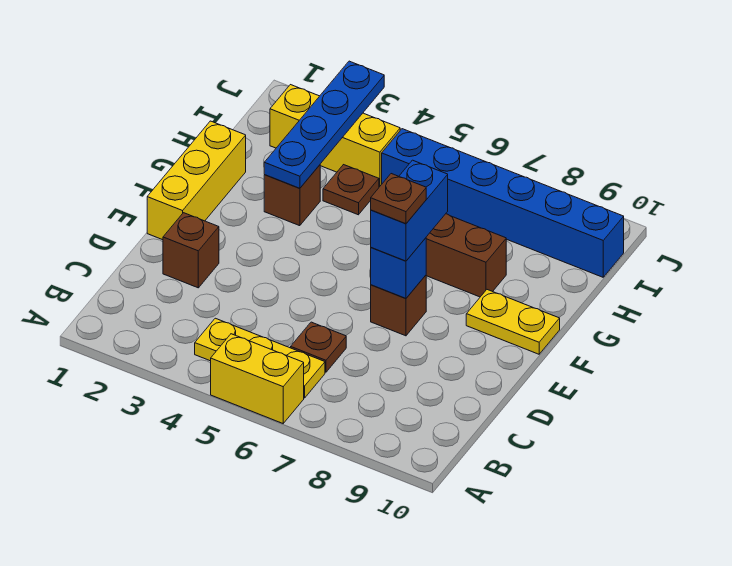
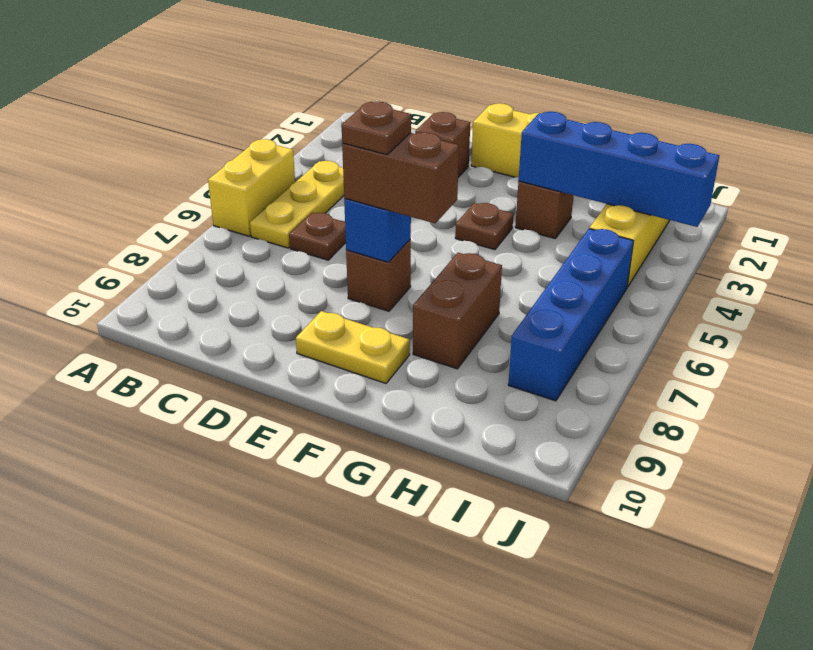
blue 1x2 brick [371,160,448,261] -> brown 1x2 brick [342,132,459,223]
yellow 1x2 plate [466,290,560,354] -> yellow 1x2 plate turned to [296,311,410,383]
blue 1x4 plate [264,61,384,188] -> blue 1x4 brick [519,112,719,227]
brown 1x1 plate [323,165,379,215] -> brown 1x1 plate moved to [455,203,513,250]
blue 1x6 brick [382,129,624,277] -> blue 1x4 brick [508,229,633,401]

